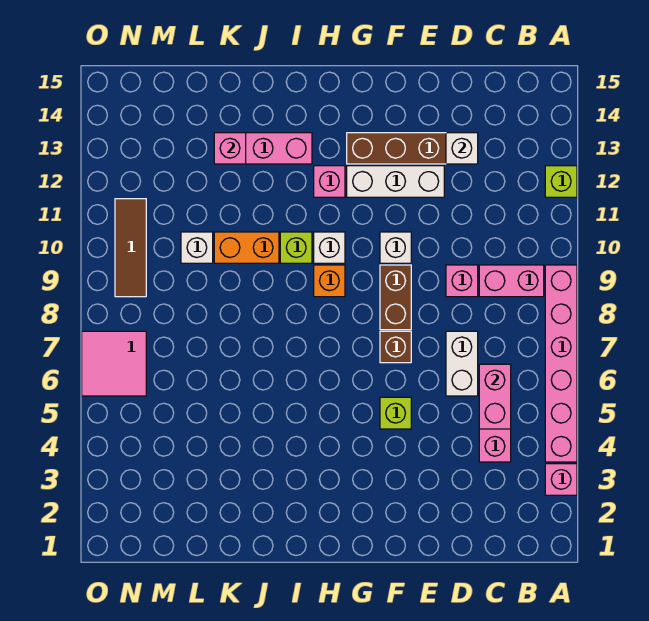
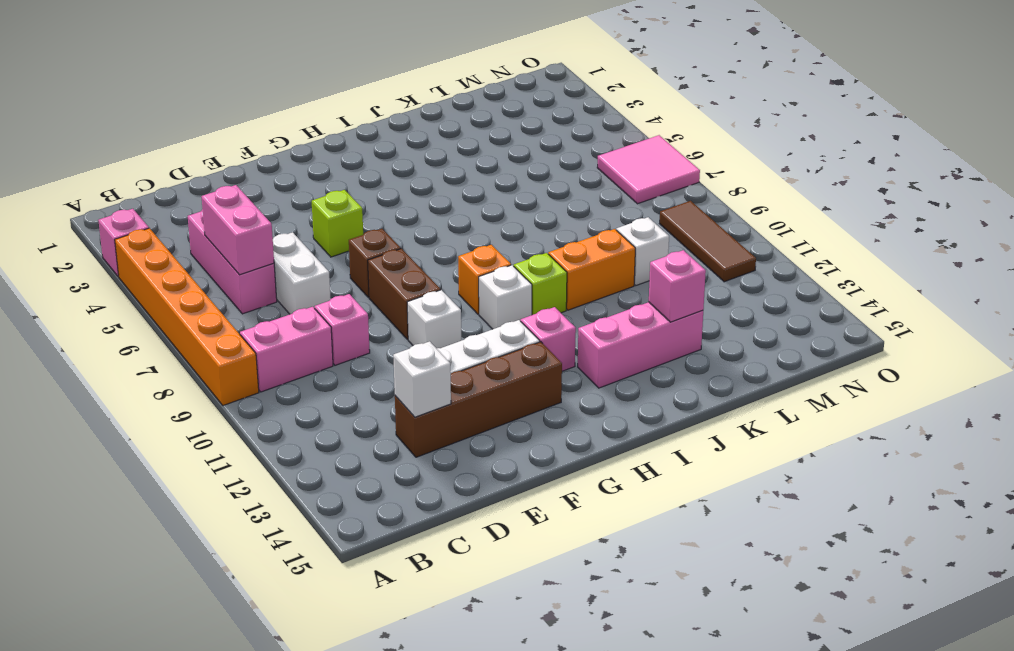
pink 1x6 brick [545,265,577,462] -> orange 1x6 brick [115,228,259,406]
lime 1x1 brick [545,166,577,197] -> none

